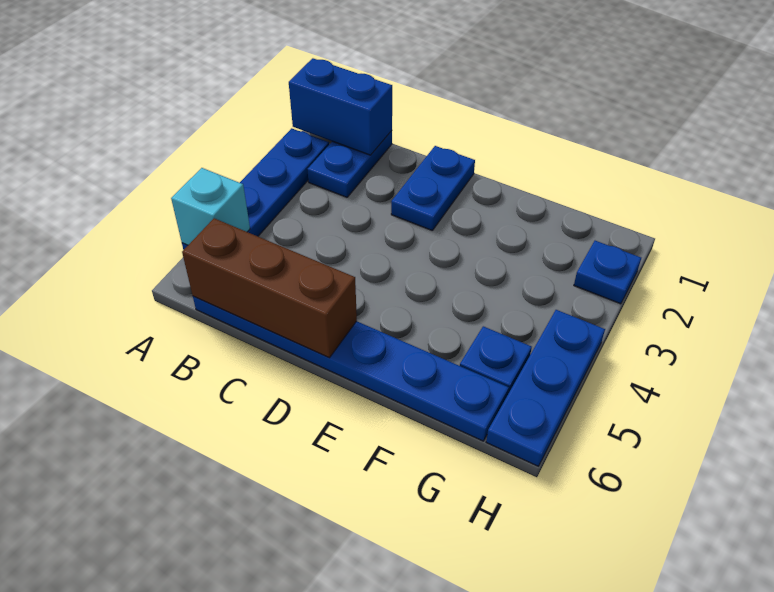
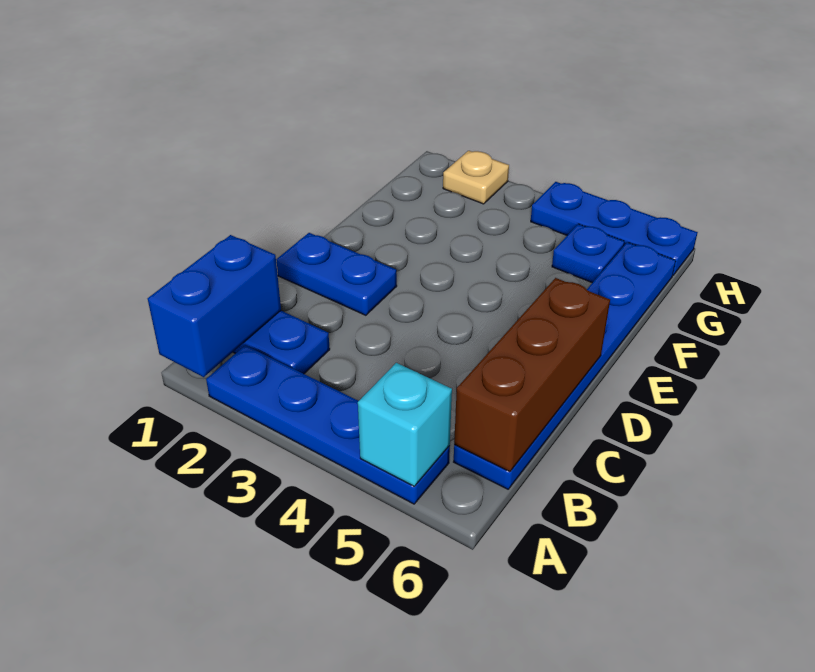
blue 1x1 plate [574,241,641,304] -> tan 1x1 plate [443,151,509,204]

